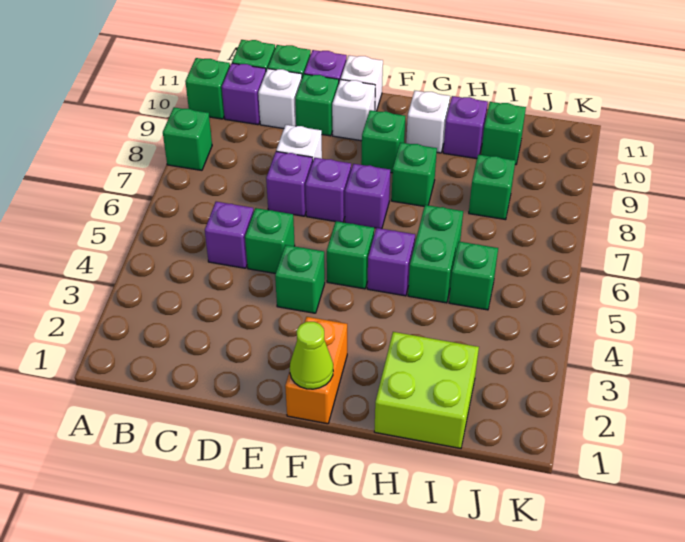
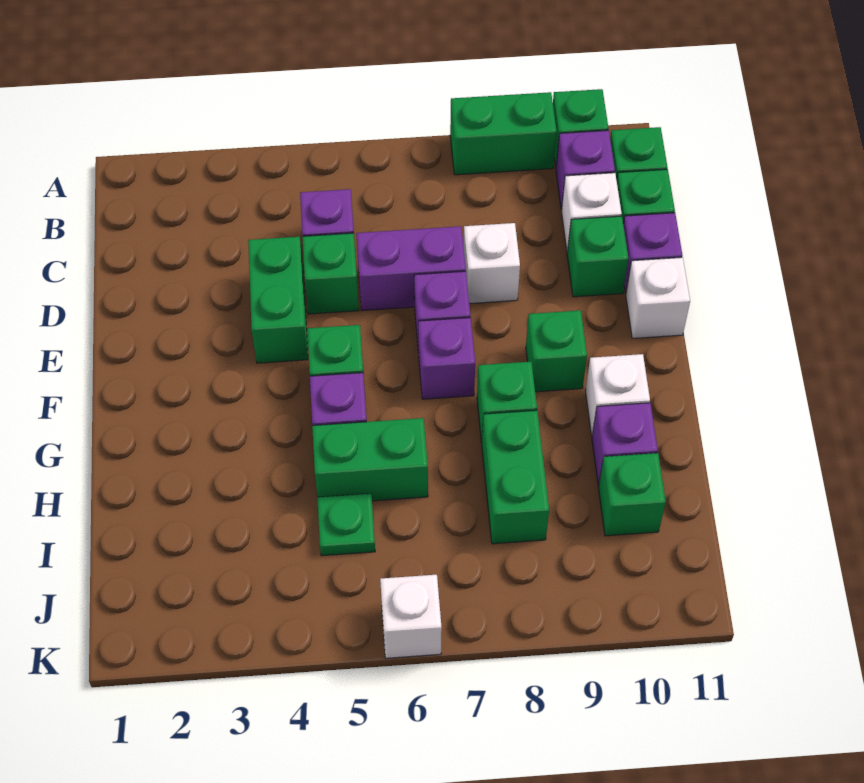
green 1x1 brick [163,107,212,170] -> green 1x2 brick [450,92,557,175]
purple 1x1 brick [266,151,313,216] -> purple 1x2 brick [356,226,466,310]
green 1x1 brick [275,245,325,313] -> green 1x2 brick [248,237,308,363]
white 1x1 brick [332,79,375,141] -> white 1x1 brick moved to [380,575,442,658]
orange 1x2 brick [285,317,347,424] -> none
lime 1x1 cone [290,322,333,389] -> none
lime 2x2 brick [374,332,479,448] -> none
green 1x1 brick [449,242,498,310] -> green 1x1 plate [317,494,375,556]
green 1x1 brick [469,155,515,220] -> green 1x2 brick [482,410,549,544]

